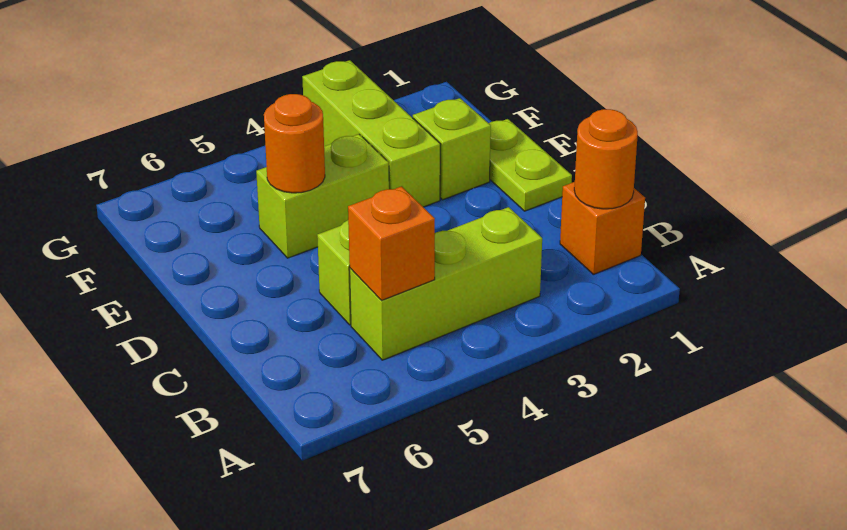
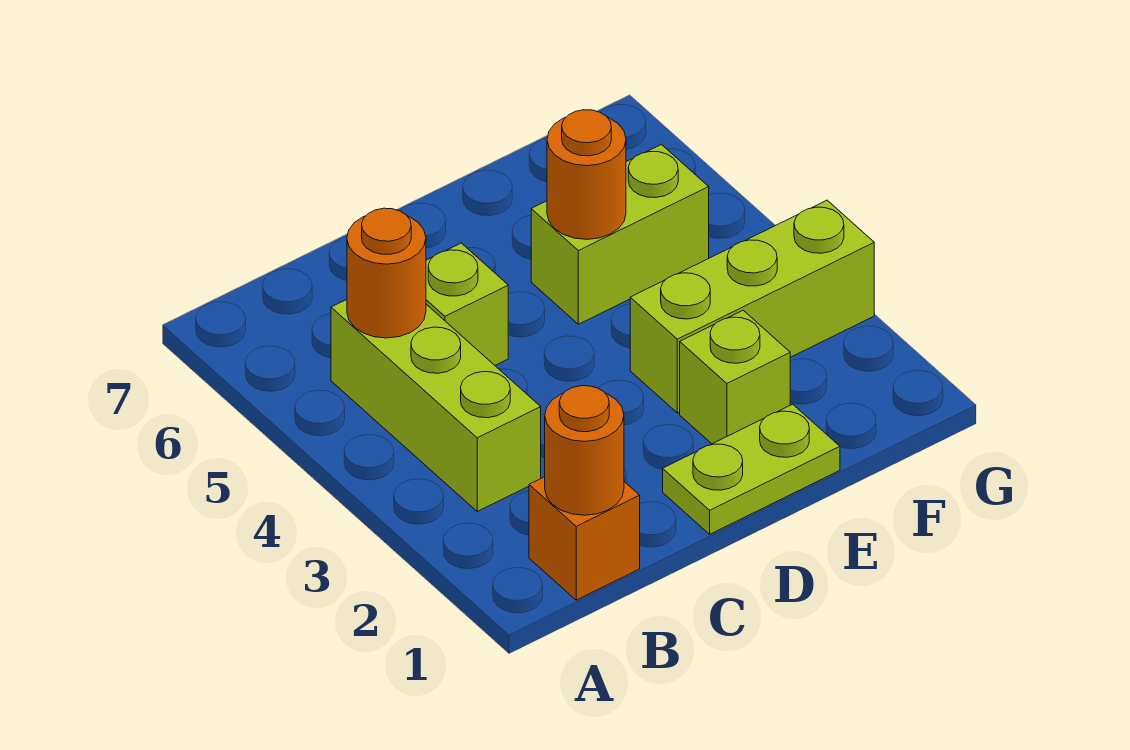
orange 1x1 brick [348,186,435,301] -> orange 1x1 round brick [347,208,426,338]
lime 1x2 brick [256,134,389,258] -> lime 1x2 brick turned to [531,145,709,324]

